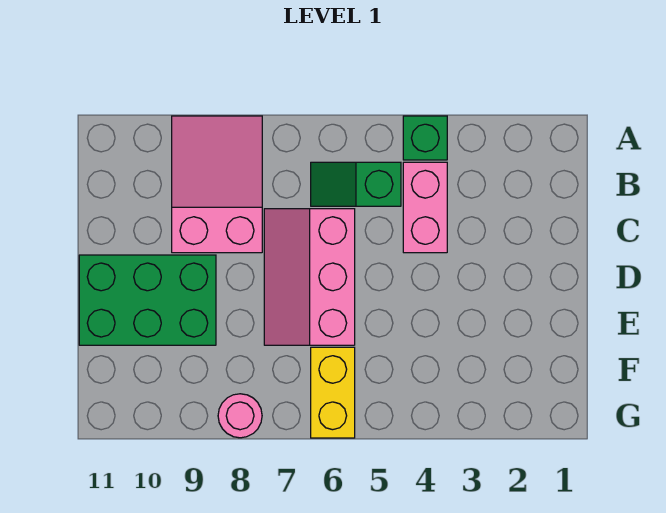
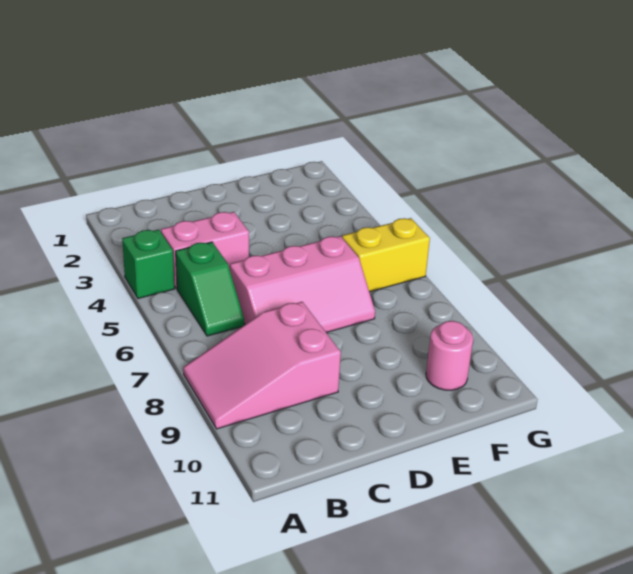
green 2x3 brick [79,255,216,345] -> none
pink 1x1 round brick [218,394,262,438] -> pink 1x1 round brick moved to [426,321,473,390]

